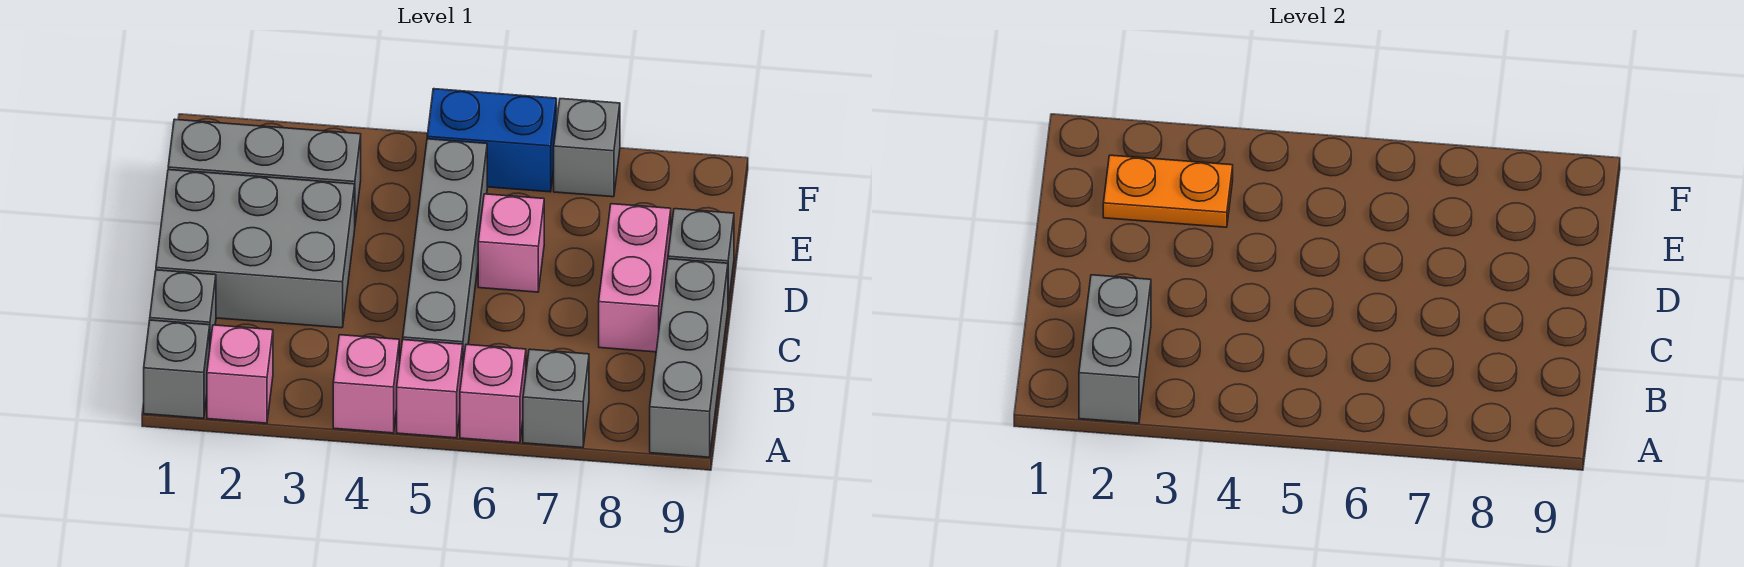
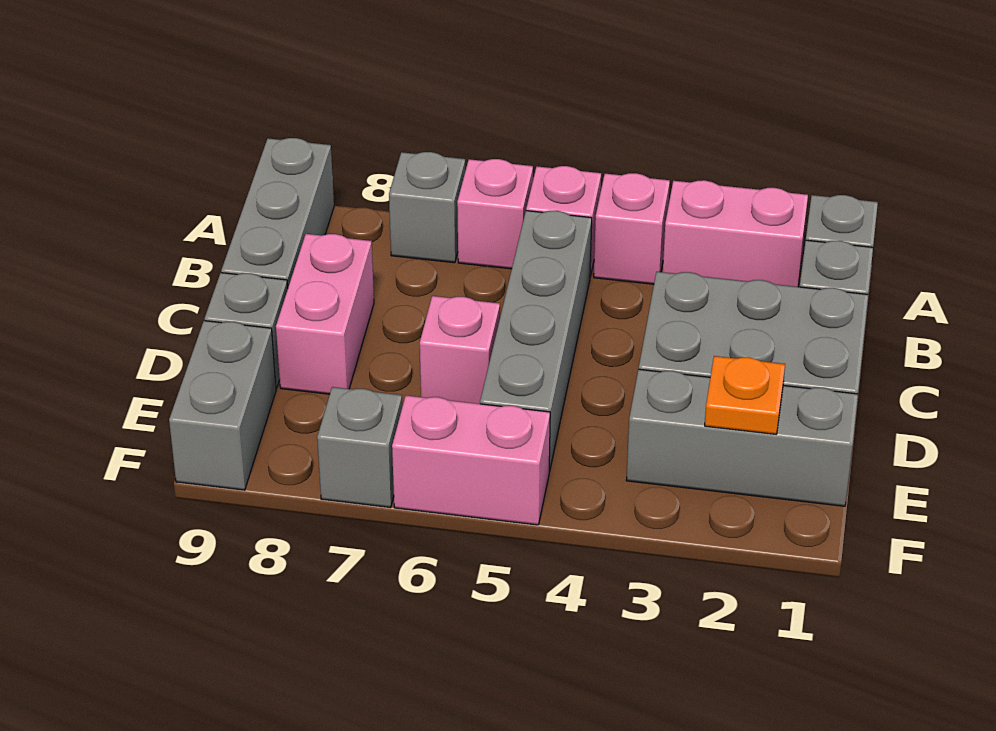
pink 1x1 brick [207,325,273,423] -> pink 1x2 brick [663,180,808,287]
grey 1x2 brick [1079,275,1151,423] -> grey 1x2 brick moved to [169,321,276,490]
orange 1x2 plate [1103,155,1233,227] -> orange 1x1 plate [705,356,785,434]
blue 1x2 brick [427,89,557,192] -> pink 1x2 brick [392,396,550,525]

